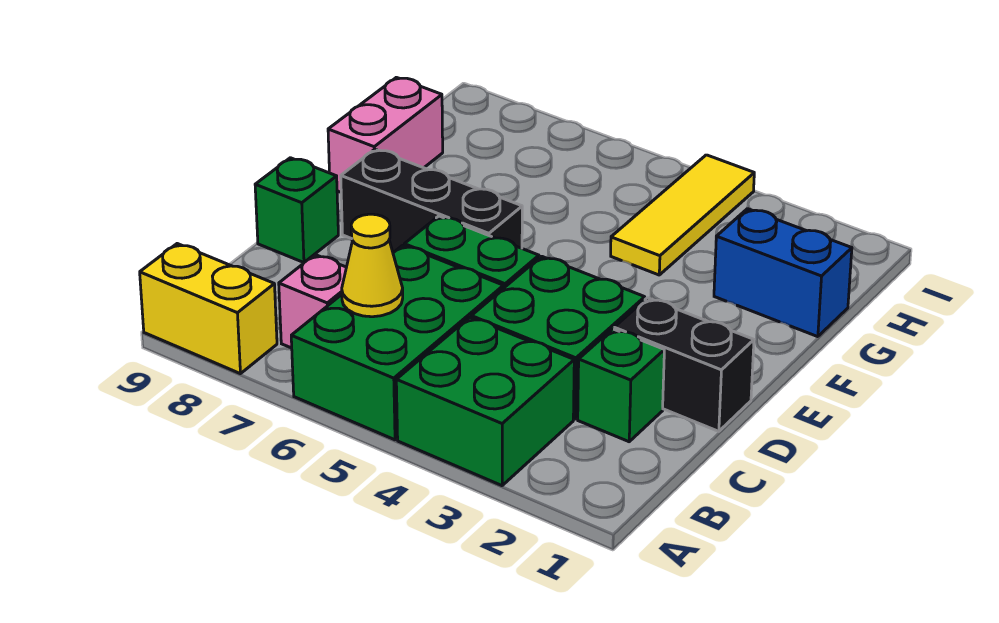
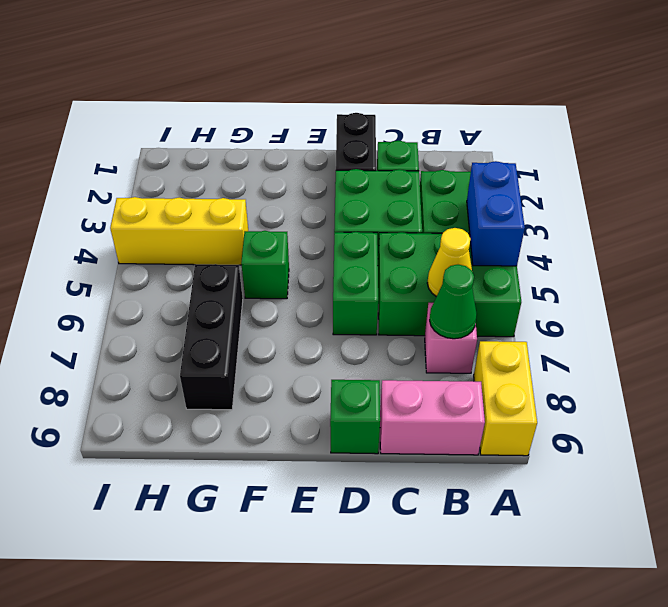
none -> green 1x1 cone [429,265,477,339]
black 1x3 brick [341,149,522,253] -> black 1x3 brick moved to [180,264,243,410]
none -> green 1x1 brick [241,231,289,299]
pink 1x2 brick [328,77,443,192] -> pink 1x2 brick moved to [380,380,485,455]
blue 1x2 brick [714,209,852,337] -> blue 1x2 brick moved to [467,161,525,266]
yellow 1x3 tile [611,155,754,275] -> yellow 1x3 brick [110,197,248,265]

